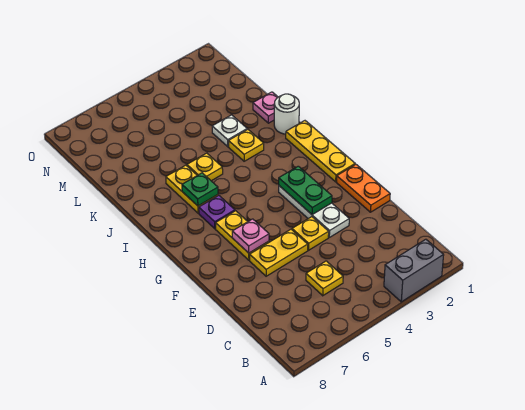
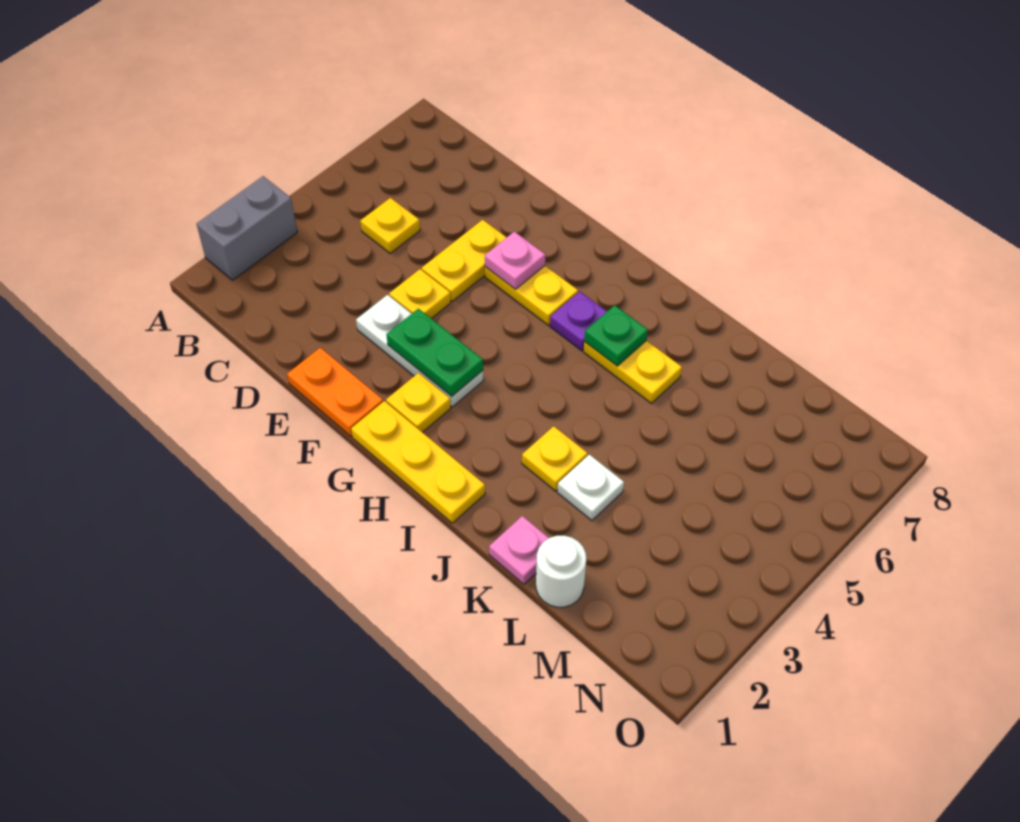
white 1x1 round brick [274,94,299,134] -> white 1x1 round brick moved to [536,536,586,607]
yellow 1x1 plate [187,153,223,181] -> yellow 1x1 plate moved to [386,373,451,433]

